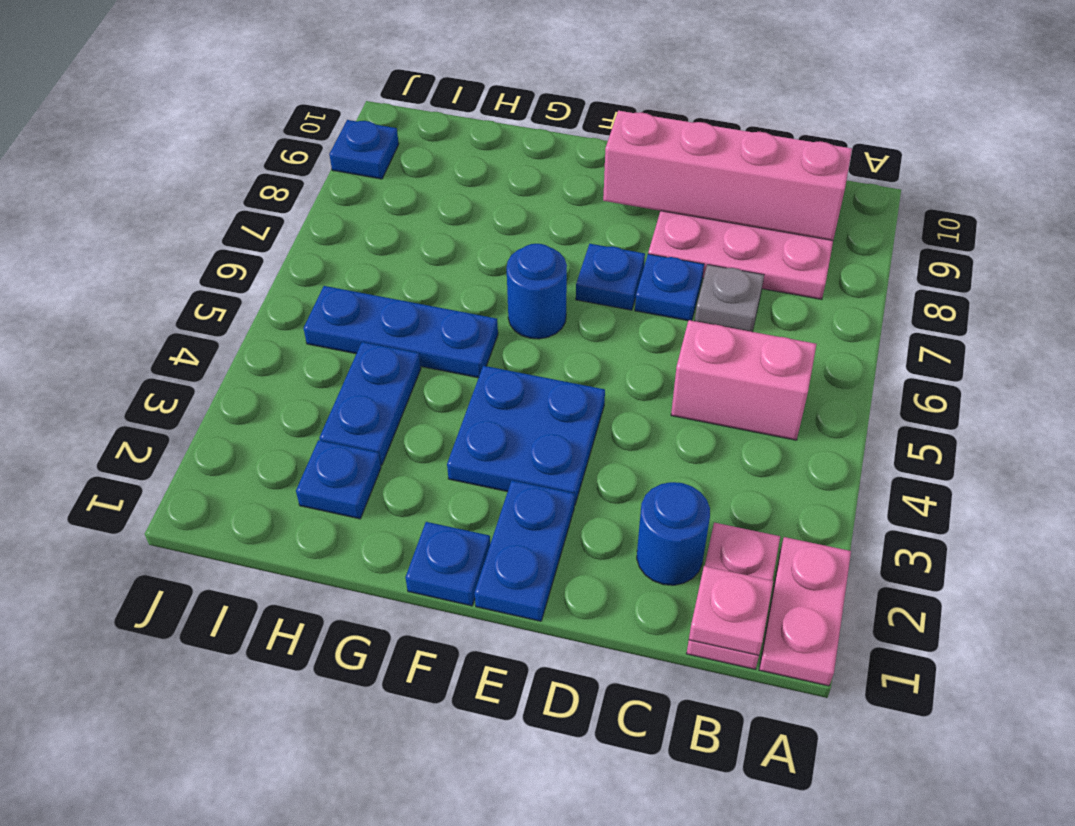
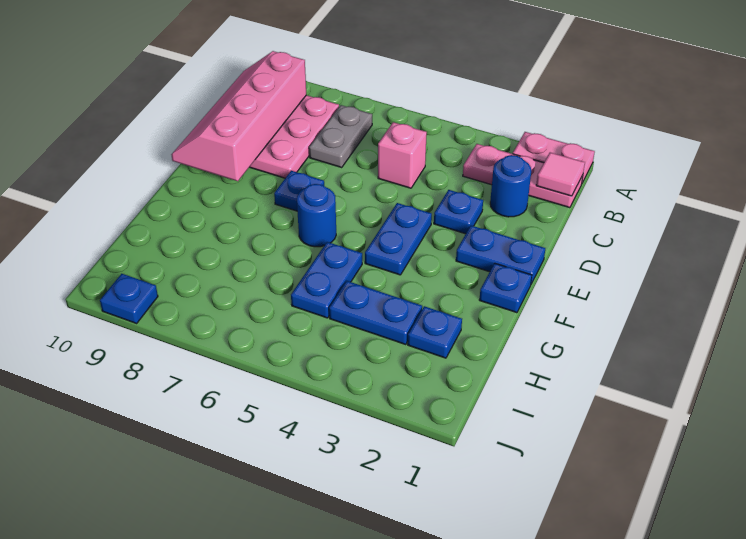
pink 1x2 plate [686,523,780,669] -> pink 1x3 plate [463,144,583,208]
pink 1x1 plate [689,566,773,655] -> pink 1x1 tile [536,152,585,196]
pink 1x2 brick [671,320,816,440] -> pink 1x1 brick [378,122,427,188]
grey 1x1 plate [695,265,764,332] -> grey 1x2 plate [309,105,372,167]
blue 1x1 plate [635,254,704,321] -> blue 1x1 plate moved to [434,190,483,234]
blue 2x2 plate [447,366,605,506] -> blue 1x2 plate [365,203,432,275]
blue 1x3 plate [303,286,498,378] -> blue 1x2 plate [291,242,362,318]

